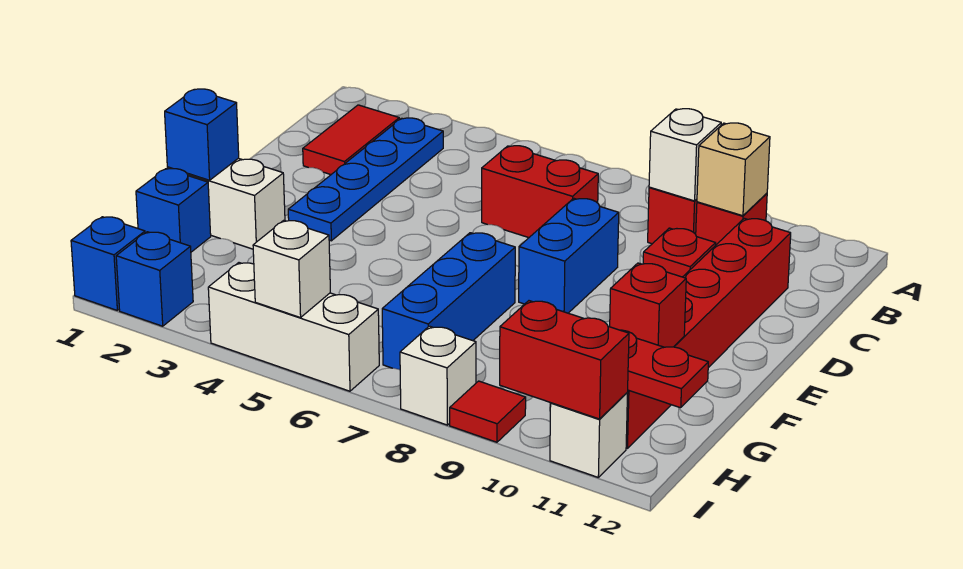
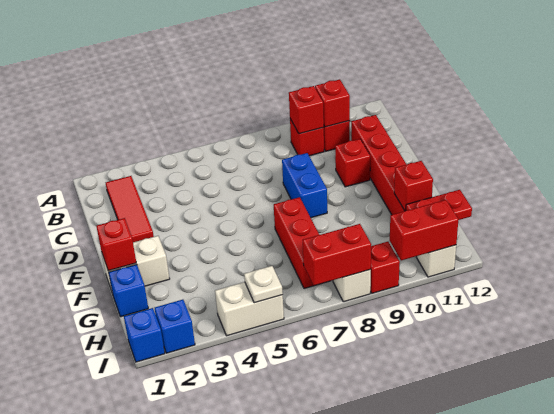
red 1x2 tile [303,105,399,175] -> red 1x3 tile [106,176,154,242]
blue 1x4 plate [288,118,443,241] -> none
white 1x1 brick [649,109,721,201] -> red 1x1 brick [289,86,324,134]
tan 1x1 brick [697,123,770,216] -> red 1x1 brick [315,79,350,127]
red 1x2 brick [482,146,598,238] -> red 1x2 brick moved to [303,224,371,286]
blue 1x1 brick [165,89,239,180] -> red 1x1 brick [96,218,136,271]
blue 1x3 brick [382,233,515,370] -> red 1x3 brick [274,197,319,289]
white 1x3 brick [208,263,379,391] -> white 1x2 brick [215,282,284,336]
white 1x1 brick [253,220,330,318] -> white 1x1 plate [244,266,283,303]
red 1x1 tile [450,381,526,442] -> red 1x1 brick [370,242,400,293]

